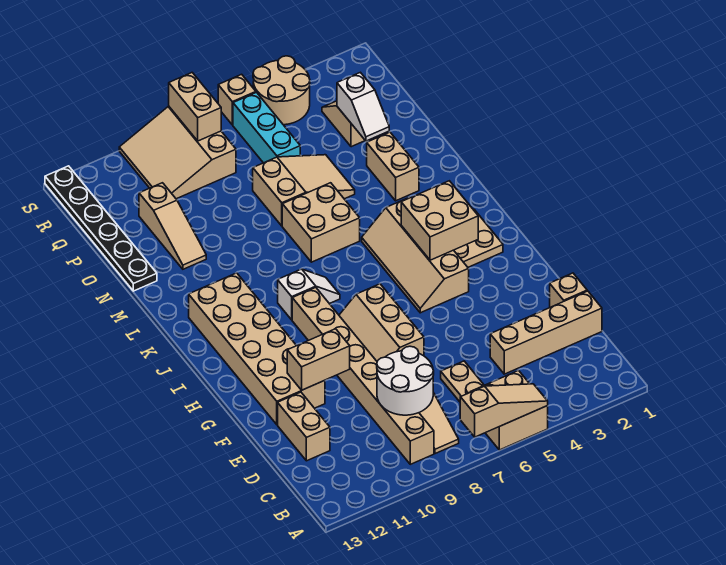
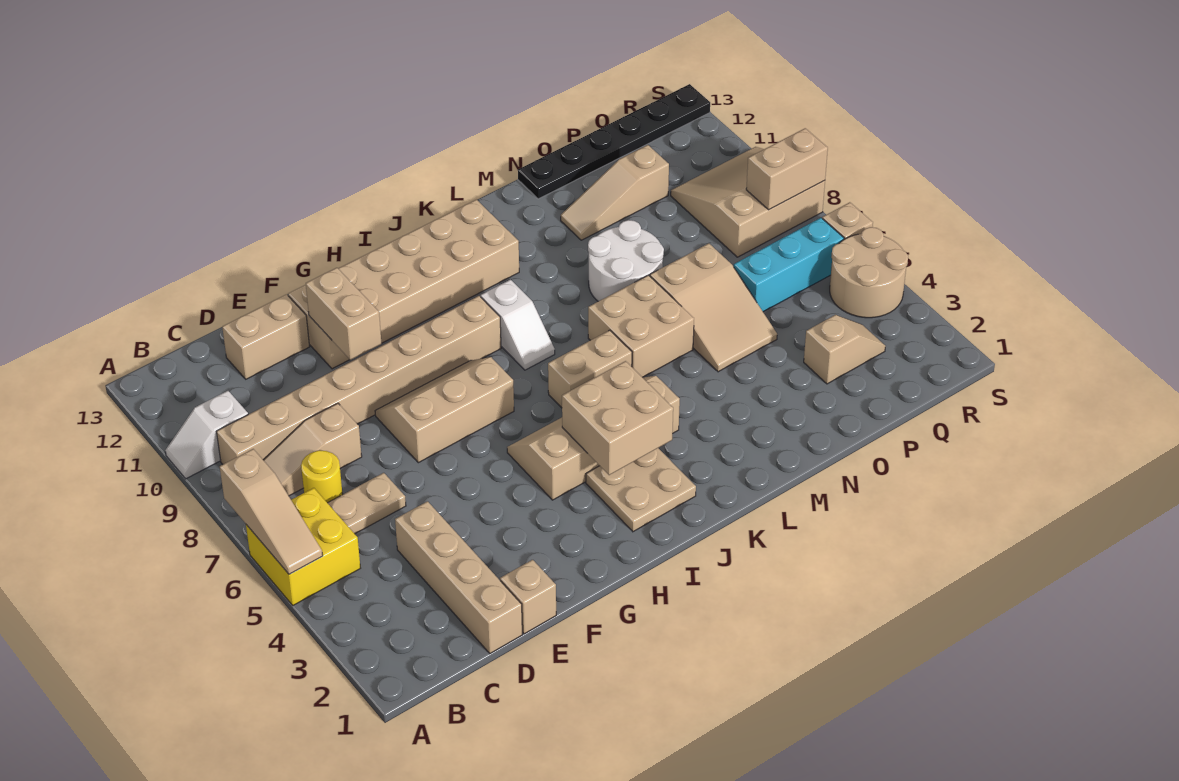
tan 2x2 brick [471,370,548,450] -> yellow 2x2 brick [246,488,360,605]
none -> yellow 1x1 round brick [301,450,343,503]
white 2x2 round brick [377,346,434,415] -> white 2x2 round brick moved to [588,220,664,301]
tan 1x2 brick [367,132,419,201] -> tan 1x2 brick moved to [548,330,632,408]
white 1x2 slope [337,72,389,141] -> white 1x2 slope moved to [165,391,248,479]

